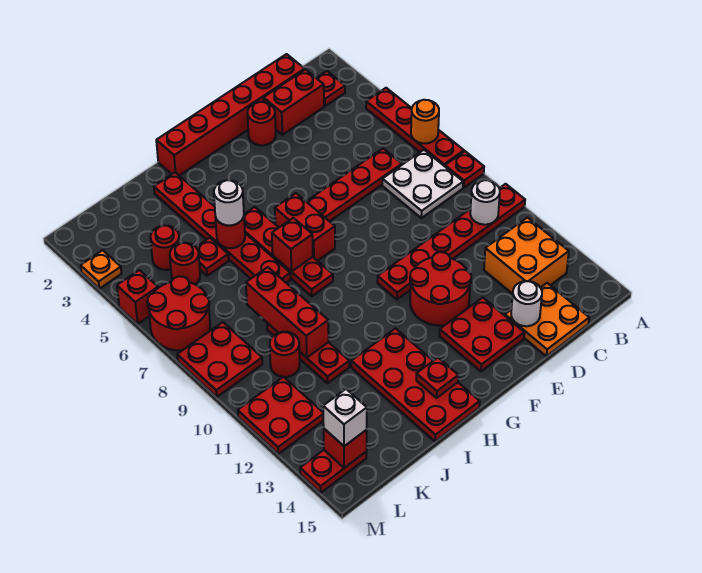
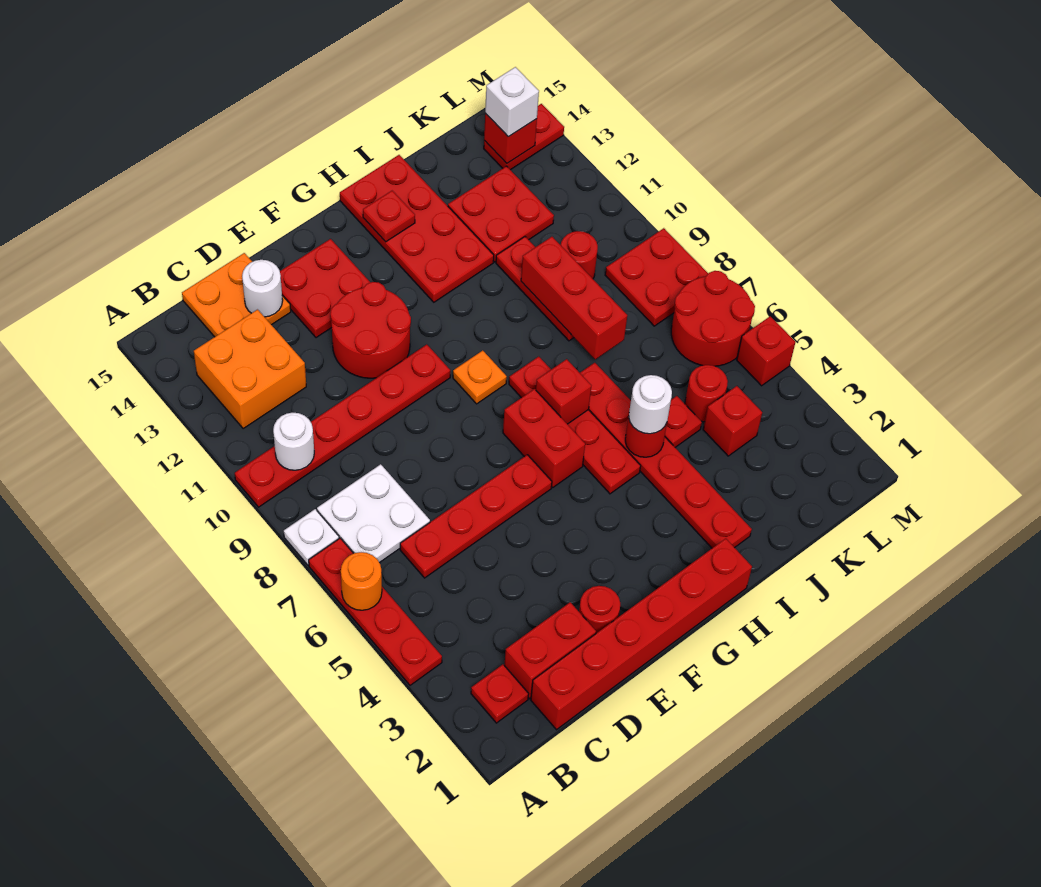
red 1x1 plate [445,151,484,188] -> white 1x1 plate [284,509,339,565]
red 1x1 round brick [150,226,180,270] -> red 1x1 brick [703,386,762,456]
red 2x2 plate [238,377,323,454] -> red 2x2 plate moved to [448,166,554,262]
orange 1x1 plate [81,250,122,289] -> orange 1x1 plate moved to [453,350,507,404]

